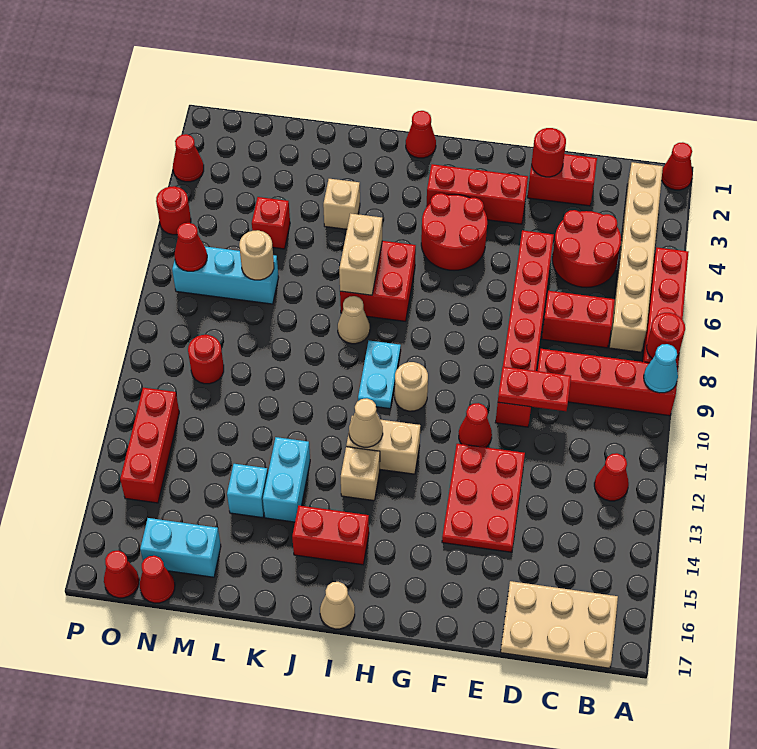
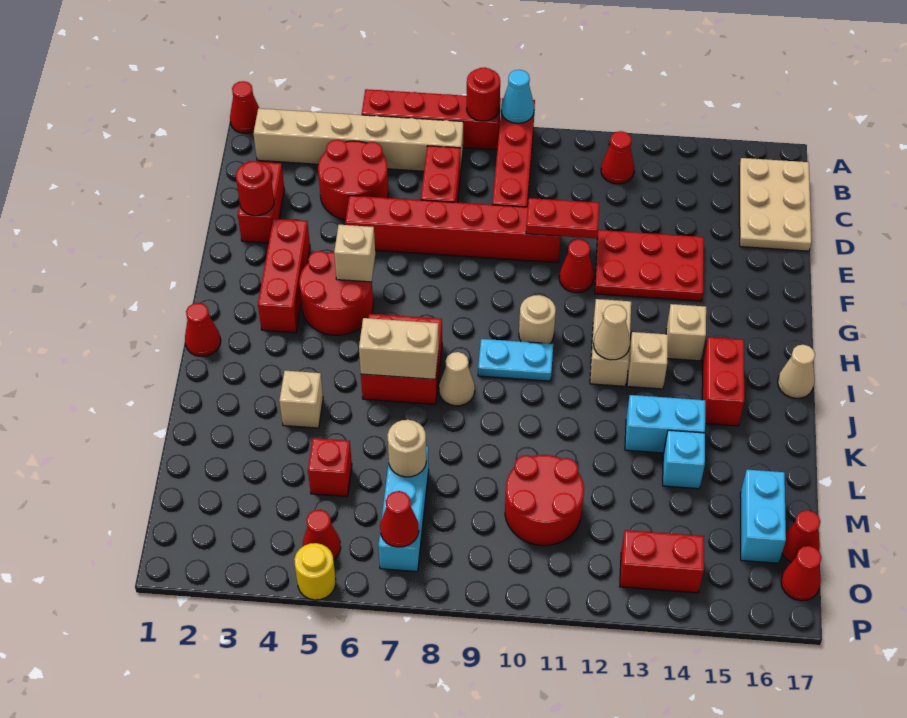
red 1x2 plate [498,367,571,411] -> red 1x2 plate turned to [526,198,599,239]
none -> tan 1x1 brick [334,225,375,282]
none -> tan 1x1 brick [666,304,706,361]
red 1x1 round brick [188,335,224,384] -> red 2x2 round brick [505,455,584,546]
red 1x3 brick [120,388,179,503] -> red 1x2 brick [620,530,704,593]
red 1x1 cone [173,134,204,182] -> red 1x1 cone moved to [303,510,341,560]
red 1x1 round brick [156,186,191,235] -> yellow 1x1 round brick [294,543,336,600]

